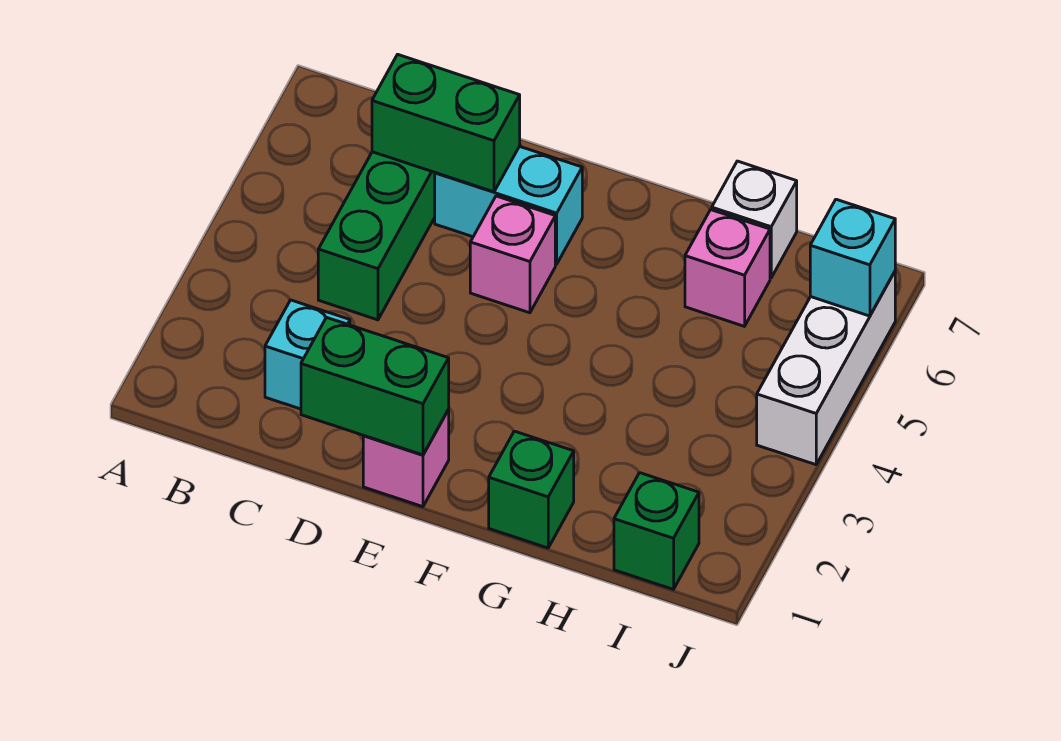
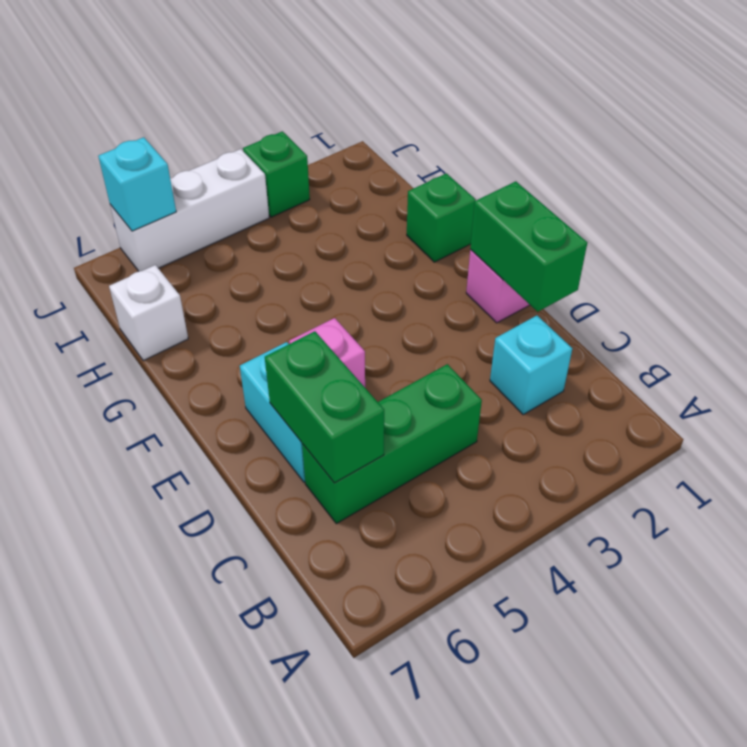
pink 1x1 brick [685,210,770,326] -> none
green 1x1 brick [614,473,699,589] -> green 1x1 brick moved to [243,131,310,217]

